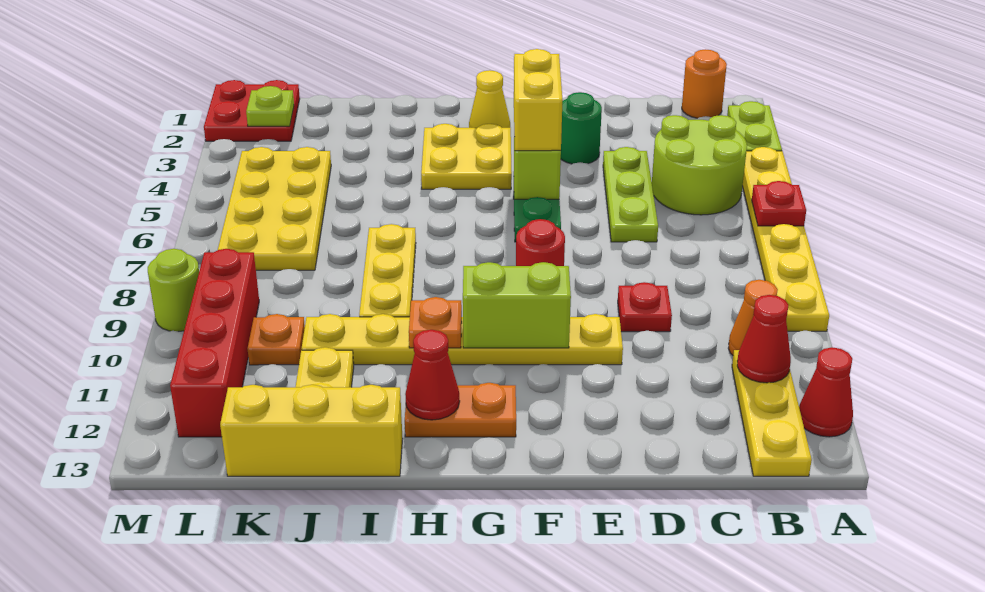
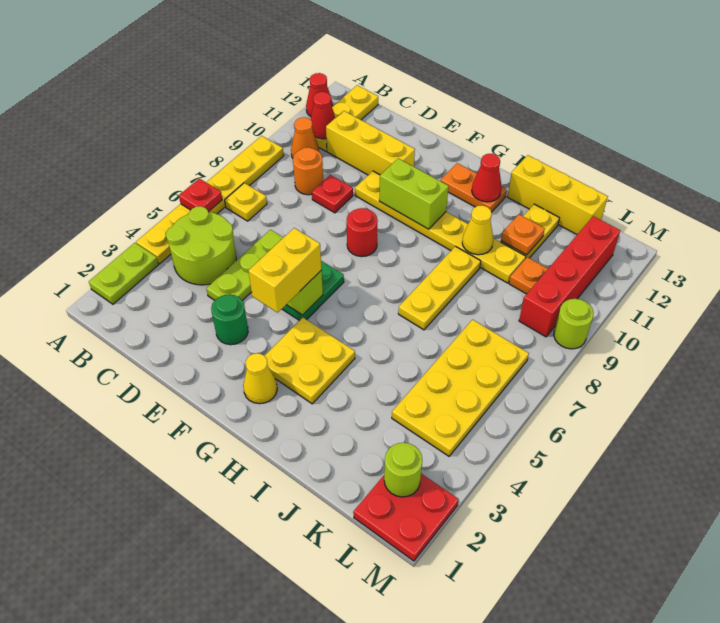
orange 1x1 round brick [682,49,727,118] -> orange 1x1 round brick moved to [293,147,323,195]
none -> yellow 1x1 plate [225,183,267,221]
none -> yellow 1x3 brick [326,111,415,175]
orange 1x1 plate [409,297,462,348] -> orange 1x1 plate moved to [501,215,545,255]
none -> yellow 1x1 cone [462,205,493,255]
lime 1x1 plate [246,86,294,126] -> lime 1x1 round brick [384,443,422,497]

